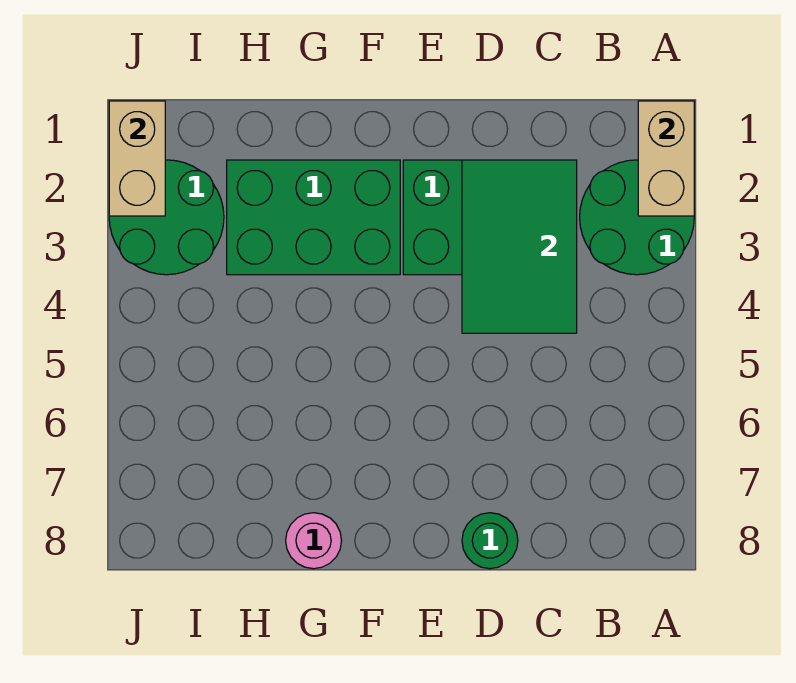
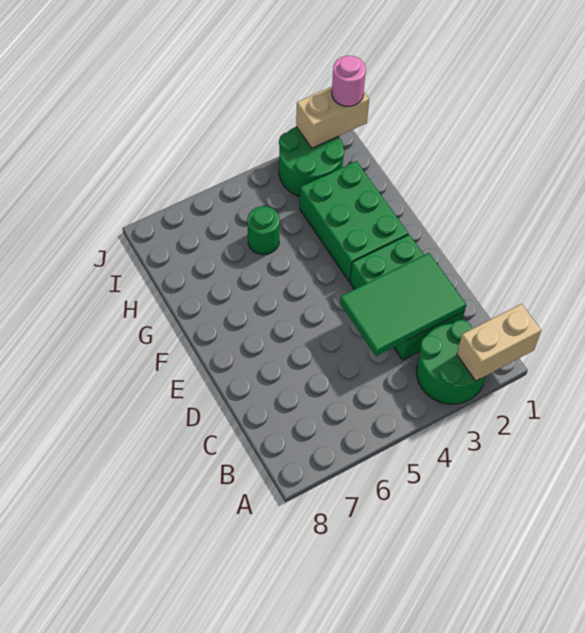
green 1x1 round brick [462,513,518,569] -> green 1x1 round brick moved to [247,206,280,255]
pink 1x1 round brick [286,513,342,569] -> pink 1x1 round brick moved to [332,56,366,106]

